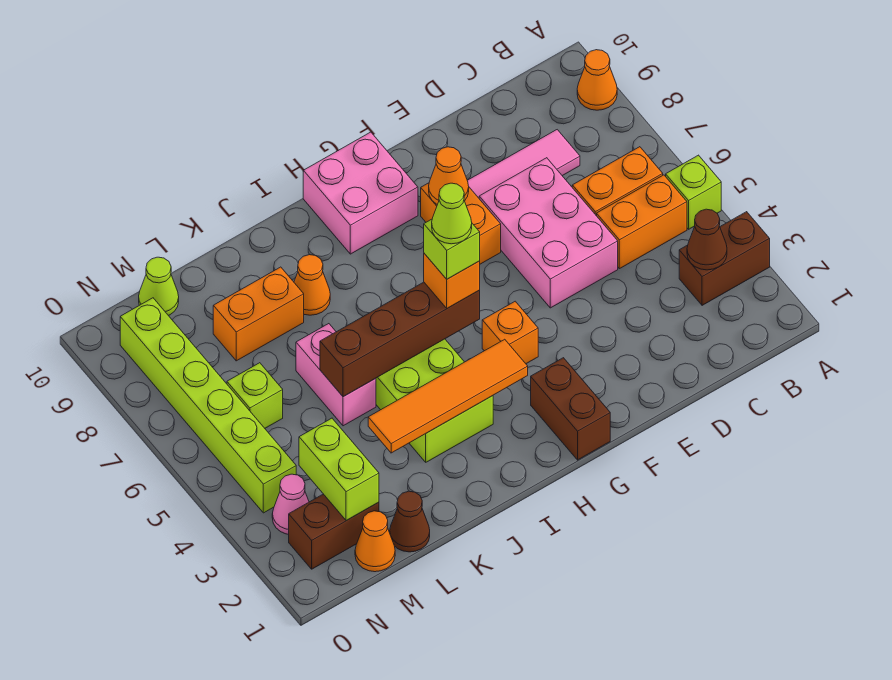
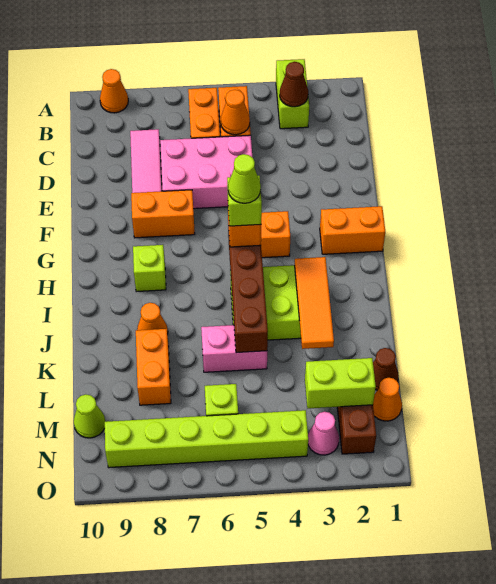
brown 1x2 brick [679,212,770,305] -> lime 1x2 brick [276,59,309,129]
lime 1x1 brick [666,155,721,229] -> lime 1x1 brick moved to [133,245,166,292]
orange 1x1 cone [429,147,469,205] -> orange 1x1 cone moved to [221,90,250,135]
brown 1x2 brick [531,358,610,460] -> orange 1x2 brick [320,206,385,254]
pink 2x2 brick [303,132,418,254] -> none
orange 1x4 tile [368,339,528,453] -> orange 1x3 tile [295,257,334,349]

